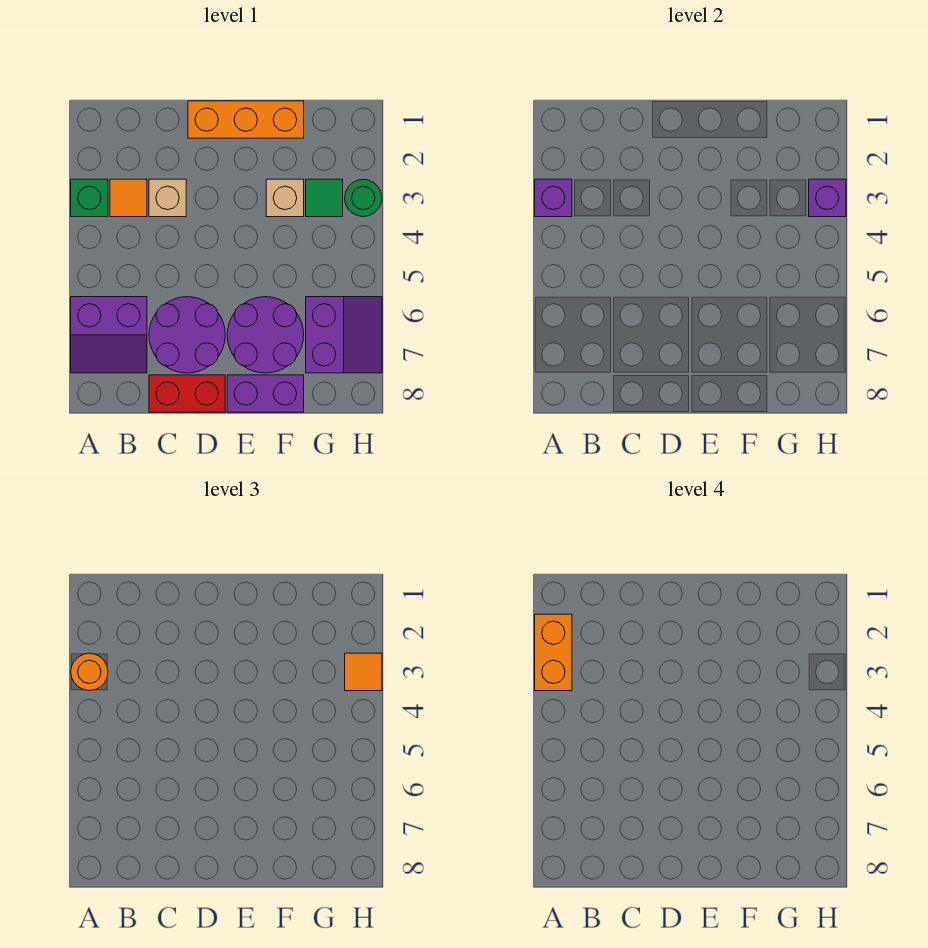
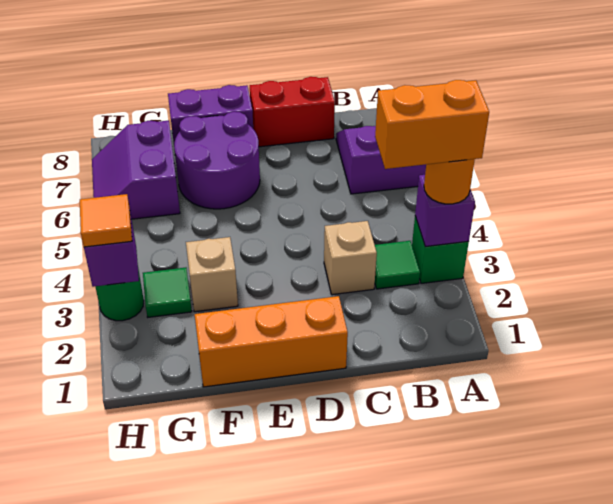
orange 1x2 brick [535,614,572,691] -> orange 1x2 brick turned to [375,80,489,169]
orange 1x1 tile [110,179,147,217] -> green 1x1 tile [375,241,420,289]
purple 2x2 round brick [149,297,225,373] -> none

